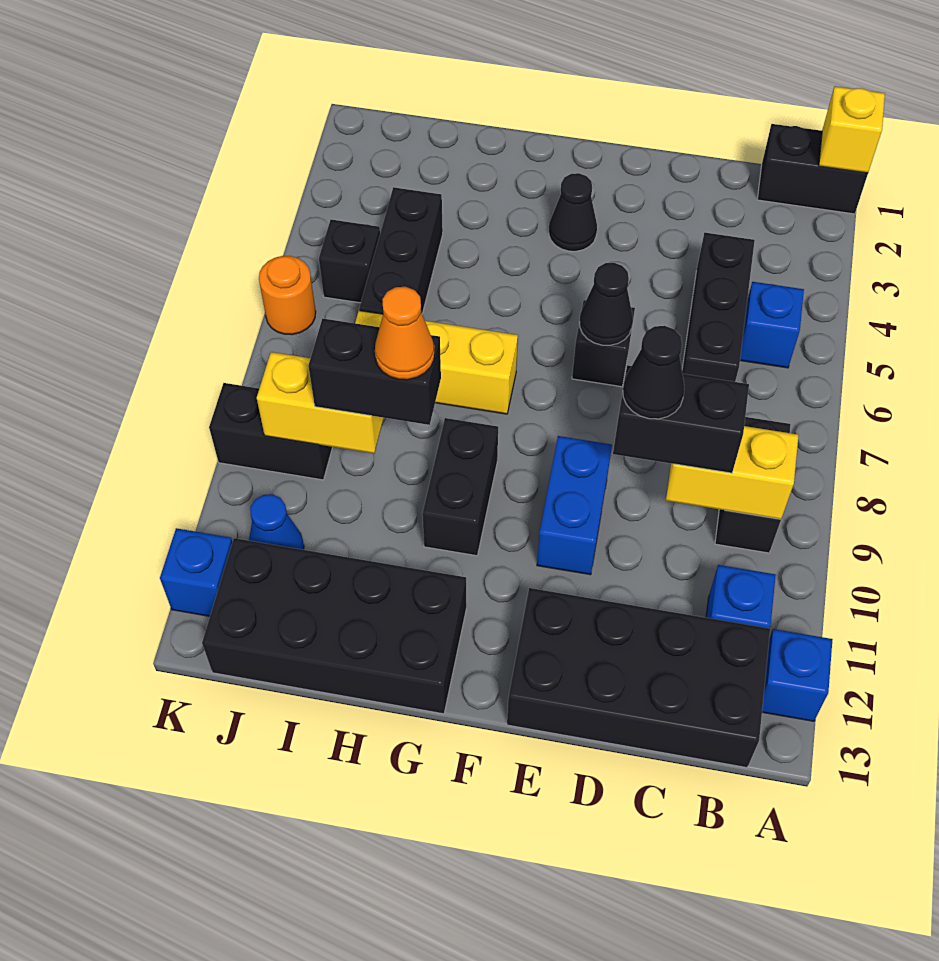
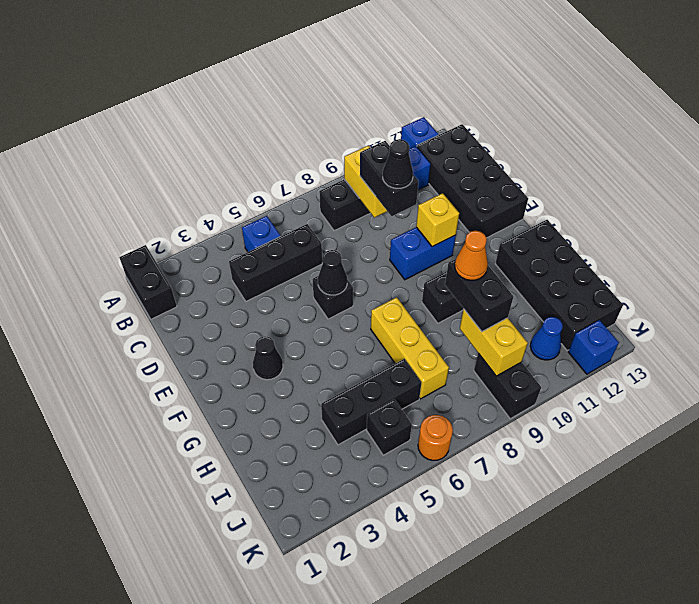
yellow 1x1 brick [819,86,885,173] -> yellow 1x1 brick moved to [416,193,459,247]

